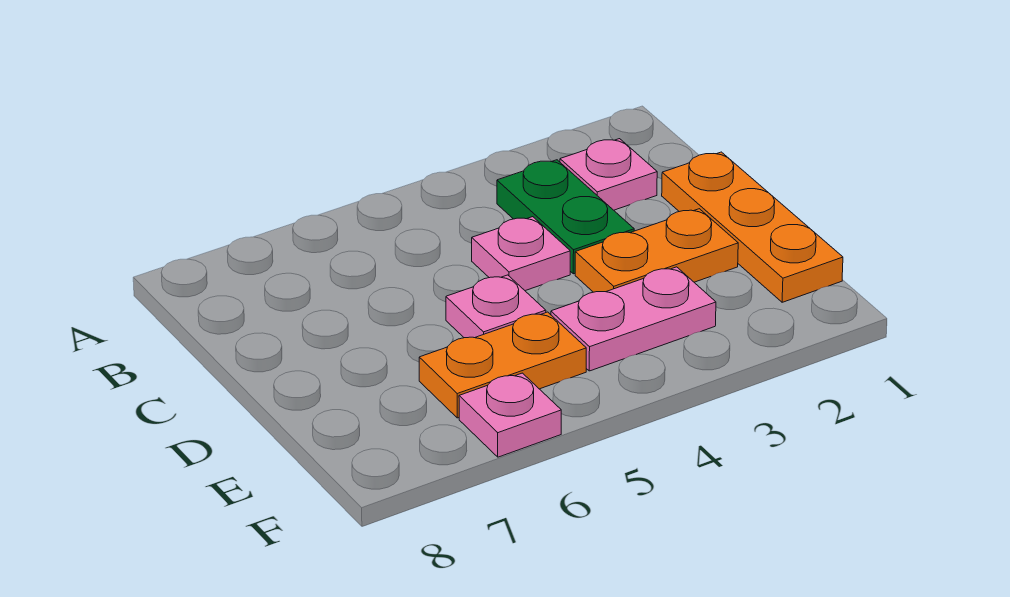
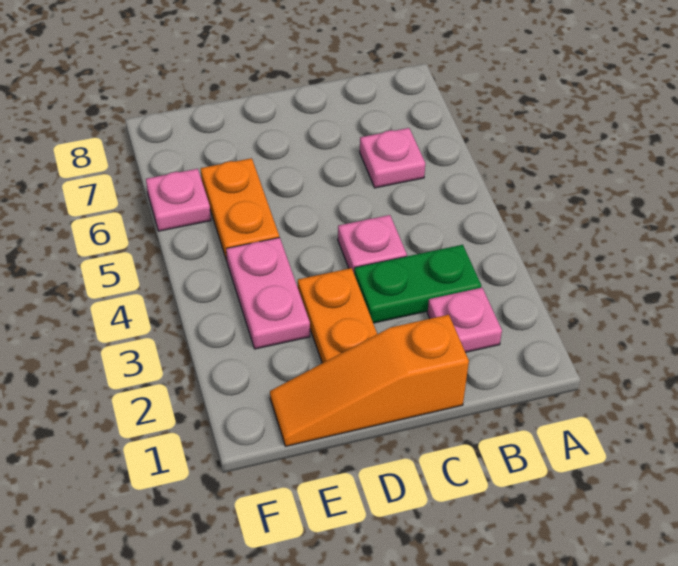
orange 1x3 plate [662,152,843,302] -> orange 1x3 slope [270,315,469,446]
pink 1x1 plate [446,275,546,338] -> pink 1x1 plate moved to [360,128,425,188]

